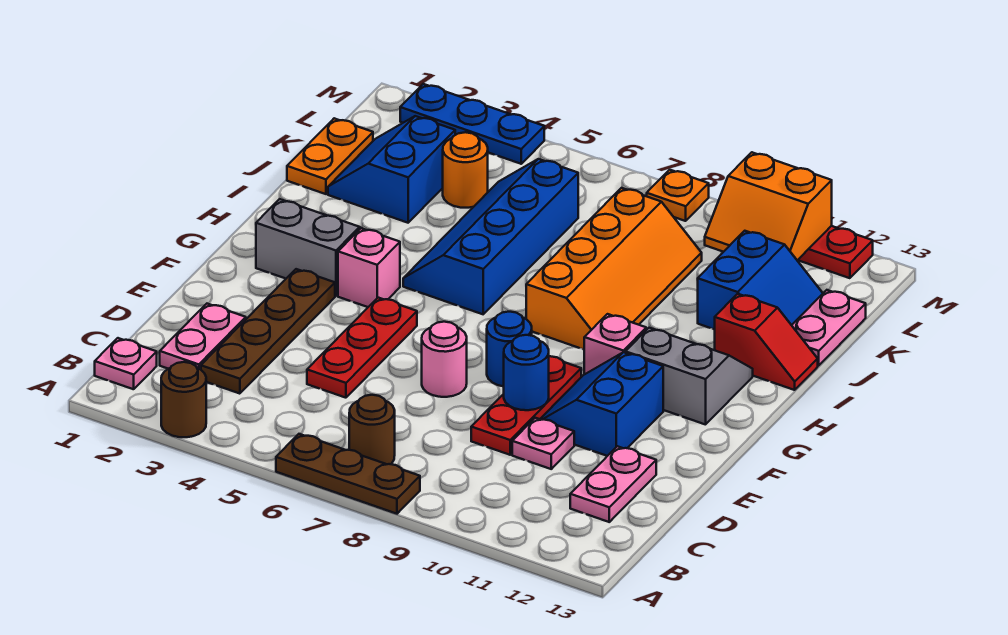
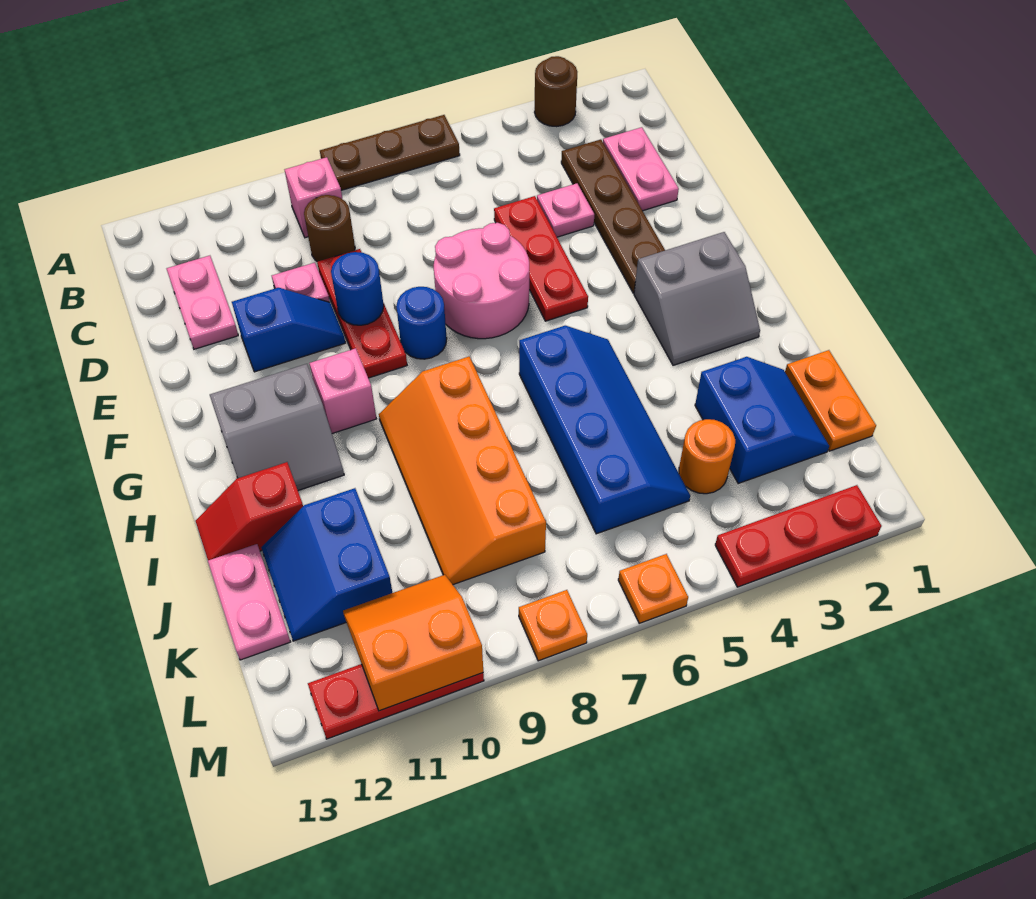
pink 1x1 plate [95,338,157,389] -> pink 1x1 plate moved to [537,183,594,237]
brown 1x1 round brick [349,395,395,464] -> brown 1x1 round brick moved to [304,195,355,262]
pink 1x1 round brick [422,322,467,397] -> pink 2x2 round brick [434,223,529,339]
blue 2x2 slope [541,352,663,456] -> blue 1x2 slope [232,288,345,372]
pink 1x1 brick [338,228,400,307] -> pink 1x1 brick moved to [285,157,342,238]
blue 1x3 plate [400,84,544,164] -> red 1x3 plate [715,485,881,587]
none -> orange 1x1 plate [618,554,688,623]

